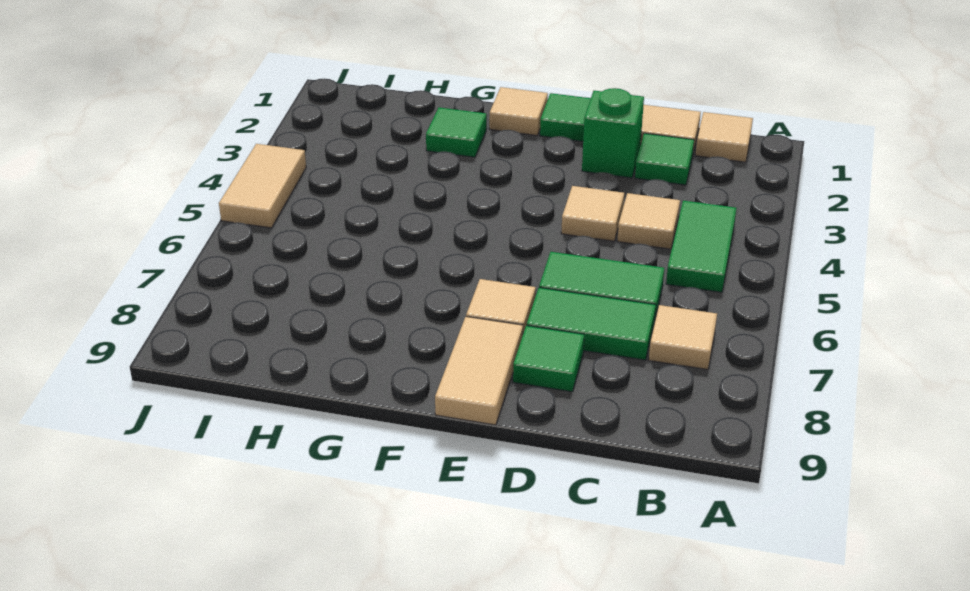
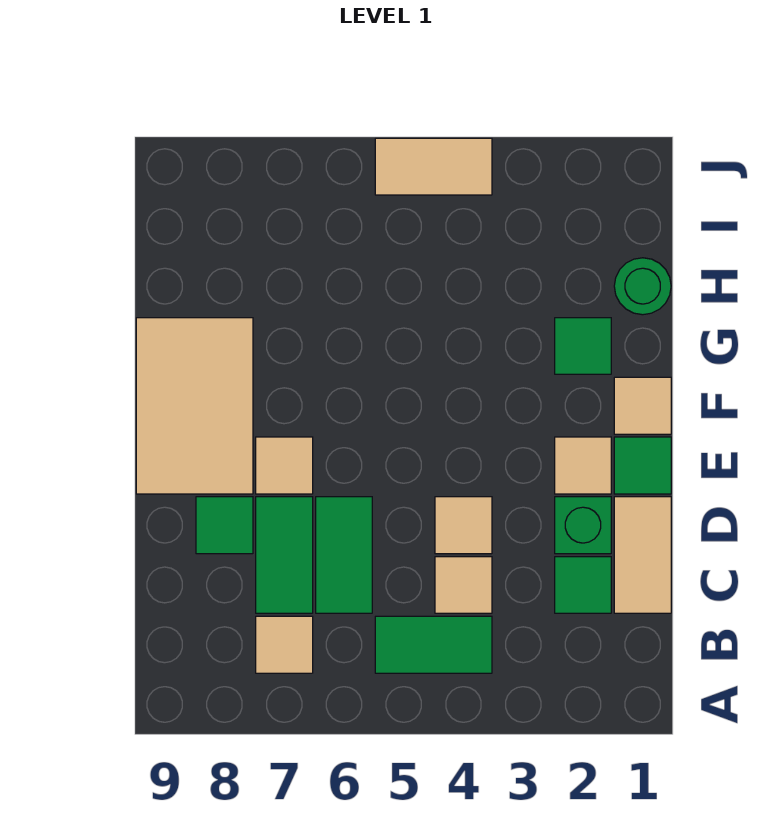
tan 1x1 tile [695,112,753,162] -> tan 1x1 tile moved to [555,437,611,494]
tan 1x2 tile [435,317,523,425] -> tan 2x3 tile [136,318,253,494]
none -> green 1x1 round brick [614,258,671,315]

